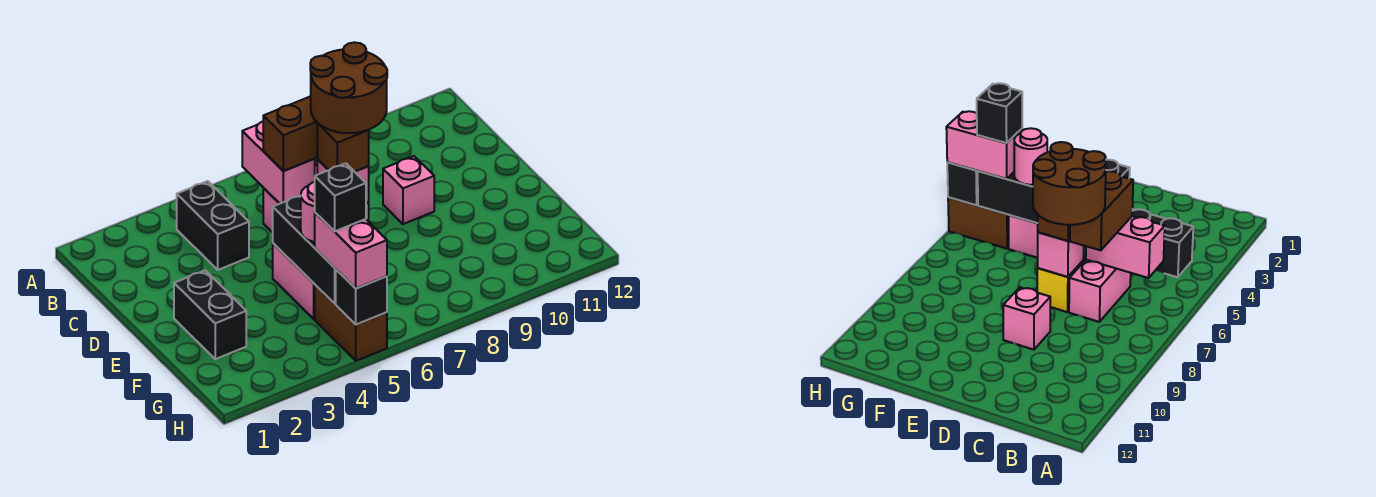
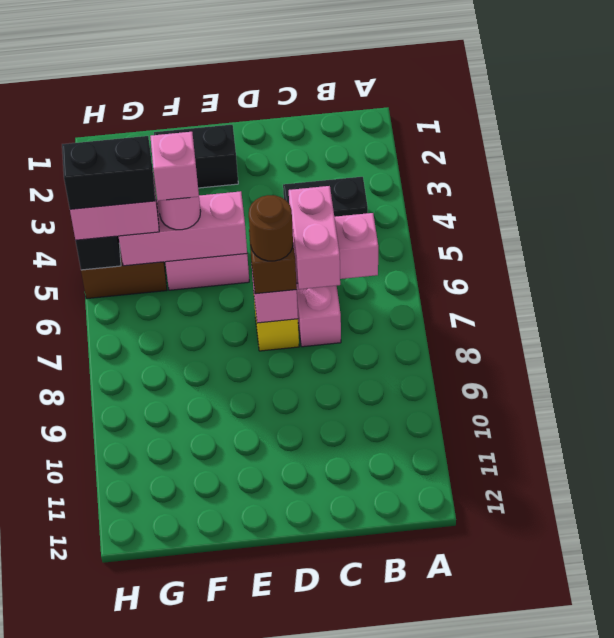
brown 1x2 brick [263,96,317,171] -> pink 1x2 brick [289,186,340,289]
brown 2x2 round brick [310,42,387,133] -> brown 1x1 round brick [249,195,293,261]
pink 1x1 brick [383,156,434,224] -> pink 1x1 brick moved to [150,132,199,201]
black 1x3 brick [273,195,336,304] -> pink 1x3 brick [119,191,247,266]
black 1x1 brick [315,163,366,231] -> black 1x2 brick [62,136,155,209]

